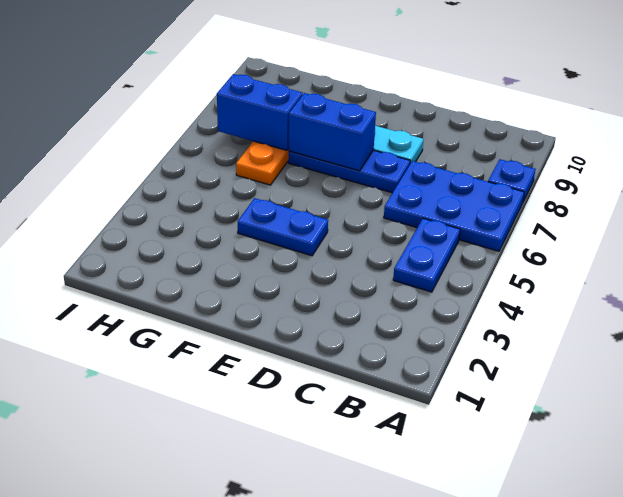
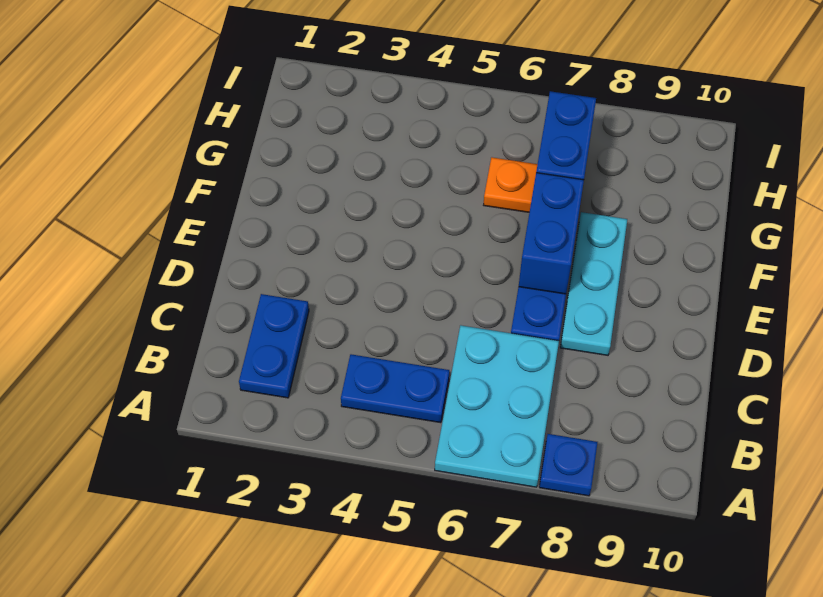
blue 2x3 plate [384,161,524,251] -> cyan 2x3 plate [435,325,559,487]
blue 1x2 plate [238,198,328,256] -> blue 1x2 plate moved to [239,294,309,398]

